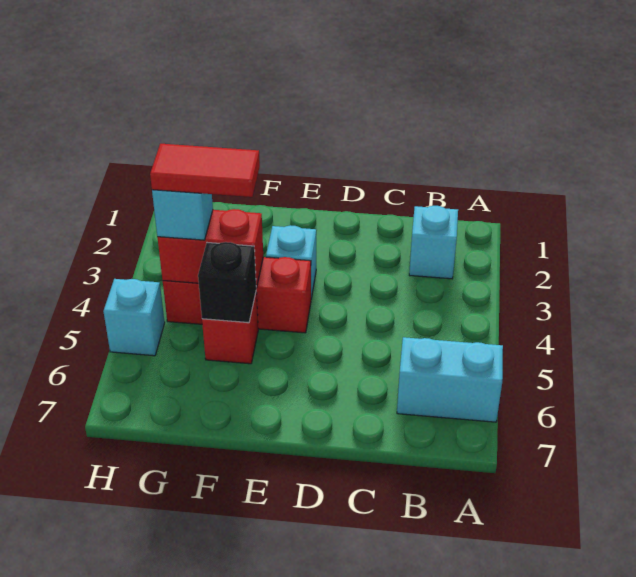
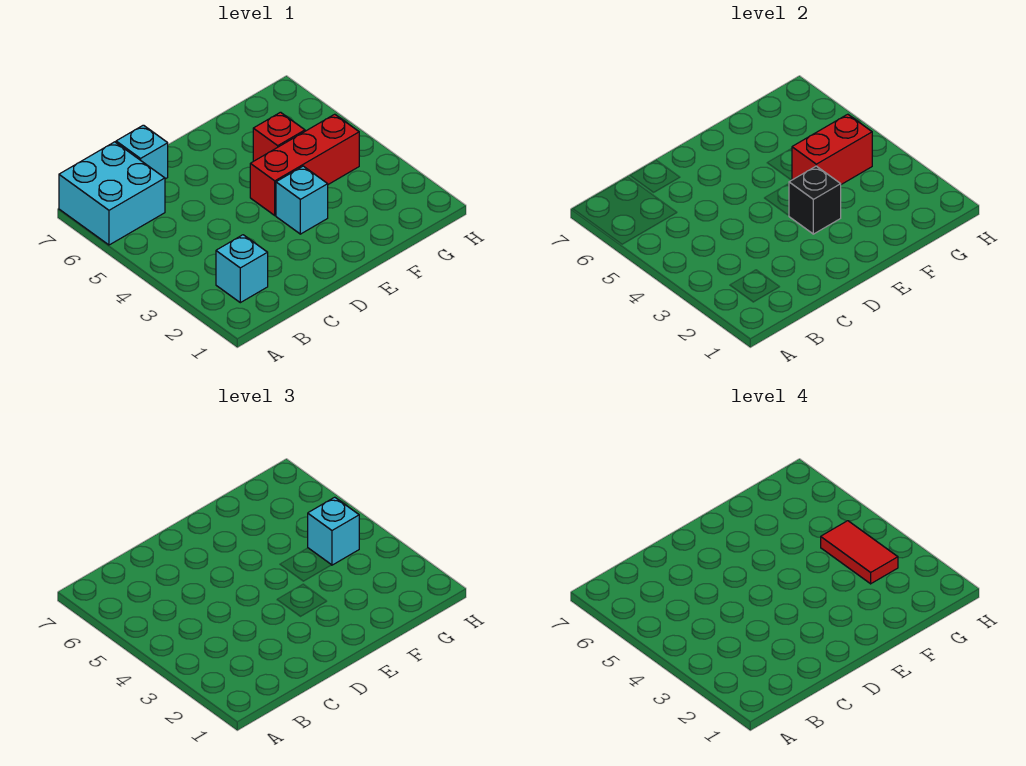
cyan 1x2 brick [397,337,503,422] -> cyan 2x2 brick [59,142,165,245]
red 1x2 tile [150,144,260,197] -> red 1x2 tile turned to [821,521,898,584]
black 1x1 brick [198,242,256,323] -> black 1x1 brick moved to [789,166,841,234]
cyan 1x1 brick [103,279,165,356] -> cyan 1x1 brick moved to [116,125,168,179]

